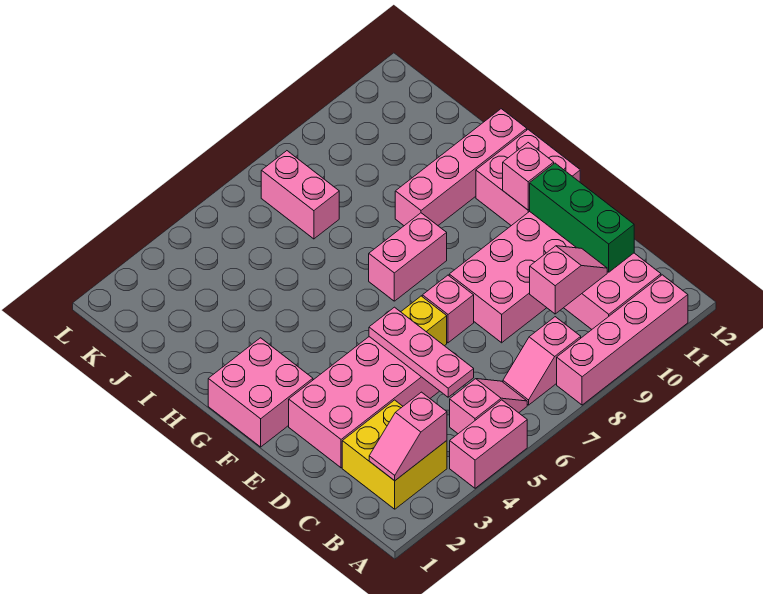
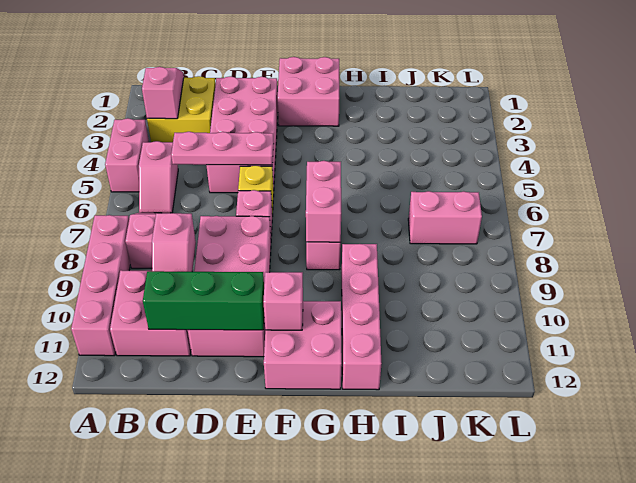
none -> pink 1x2 brick [306,161,341,242]

